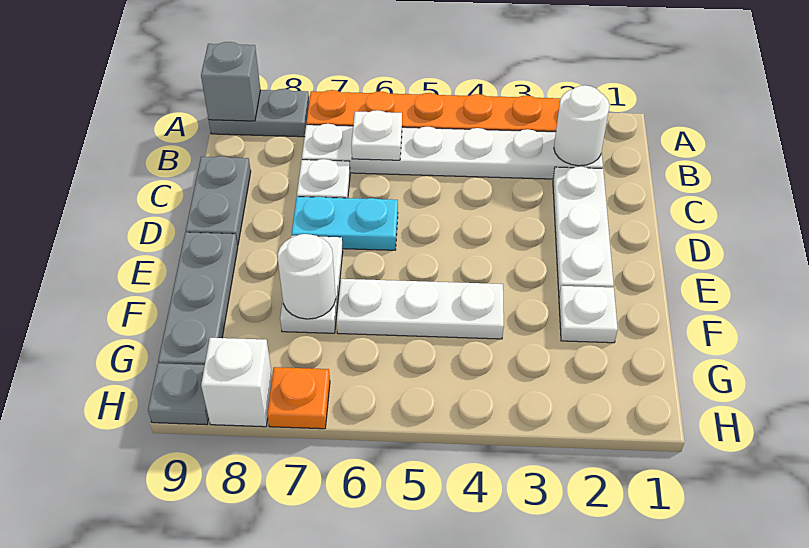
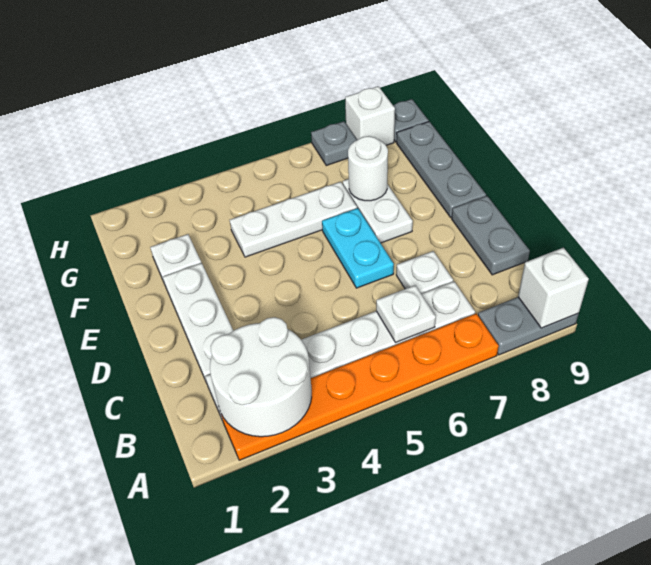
grey 1x1 brick [201,42,261,121] -> white 1x1 brick [518,248,589,328]
white 1x1 round brick [554,85,609,166] -> white 2x2 round brick [210,317,312,437]
cyan 1x2 plate [292,197,398,250] -> cyan 1x2 plate turned to [322,208,394,288]
orange 1x1 plate [267,367,330,429] -> grey 1x1 plate [311,121,357,166]

